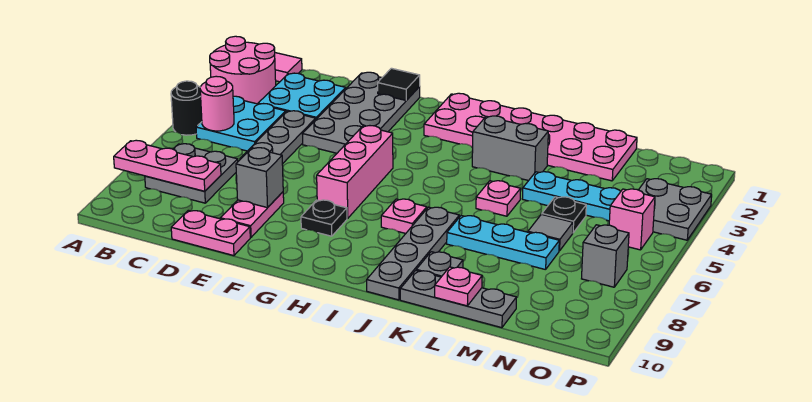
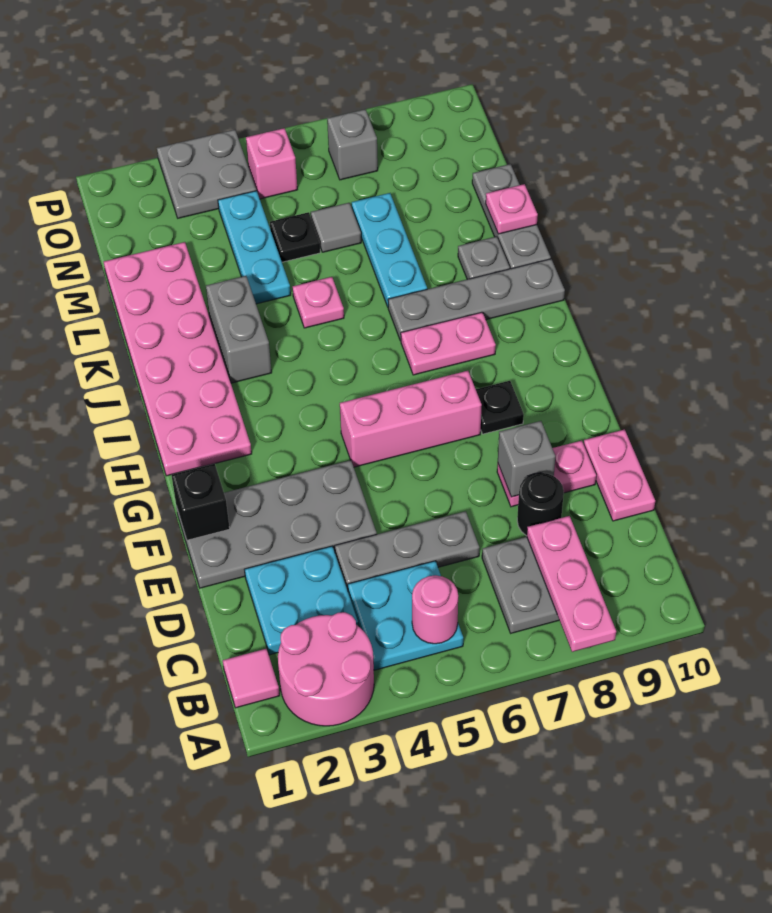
black 1x1 round brick [171,81,202,135] -> black 1x1 round brick moved to [517,473,564,536]
black 1x1 tile [378,68,420,100] -> black 1x1 brick [172,464,230,540]
pink 1x1 plate [381,199,427,234] -> pink 1x2 plate [401,312,496,375]

